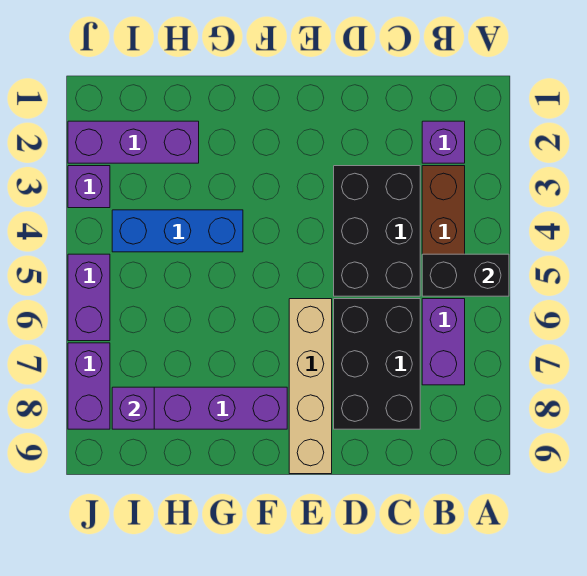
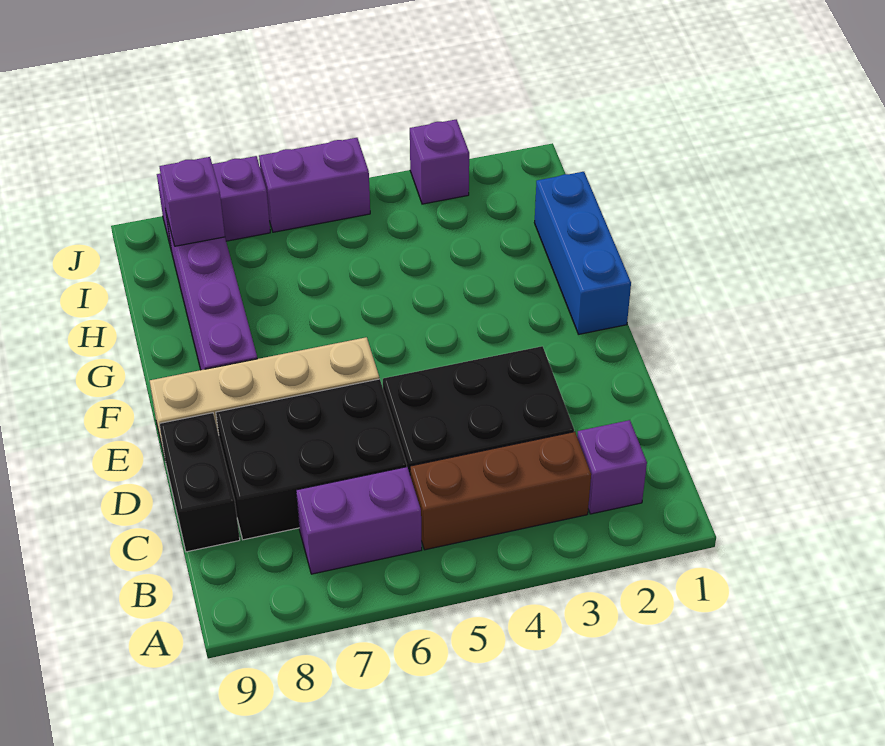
black 1x2 brick [422,254,509,296] -> black 1x2 brick moved to [159,413,240,552]
blue 1x3 brick [112,210,243,252] -> blue 1x3 brick moved to [534,172,631,334]
purple 1x3 brick [68,121,199,163] -> none

